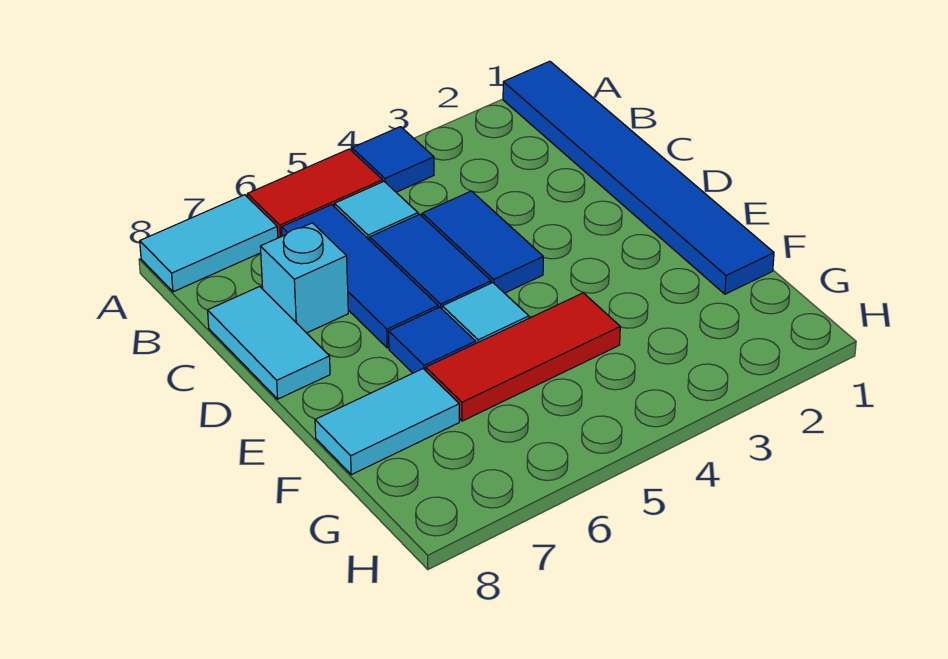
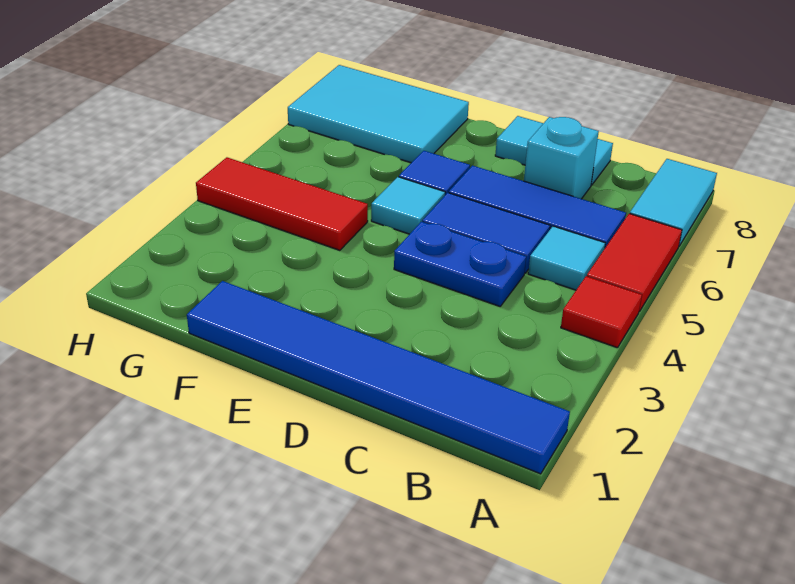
blue 1x1 tile [352,127,434,192] -> red 1x1 tile [561,276,642,348]
blue 1x2 tile [422,191,543,293] -> blue 1x2 plate [394,222,526,306]
red 1x3 tile [426,293,620,421] -> red 1x3 tile turned to [196,157,368,250]
cyan 1x2 tile [315,369,459,475] -> cyan 2x3 tile [288,65,469,163]

